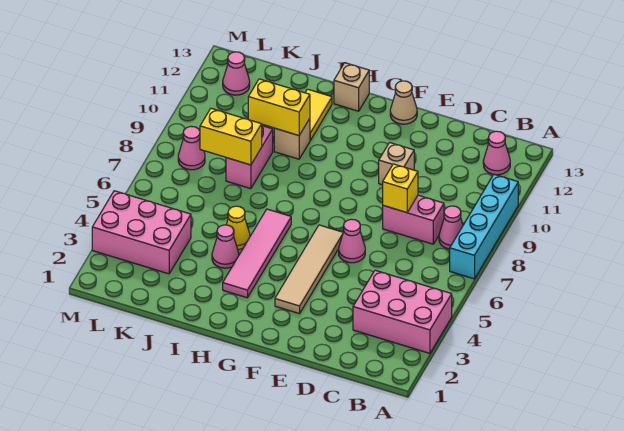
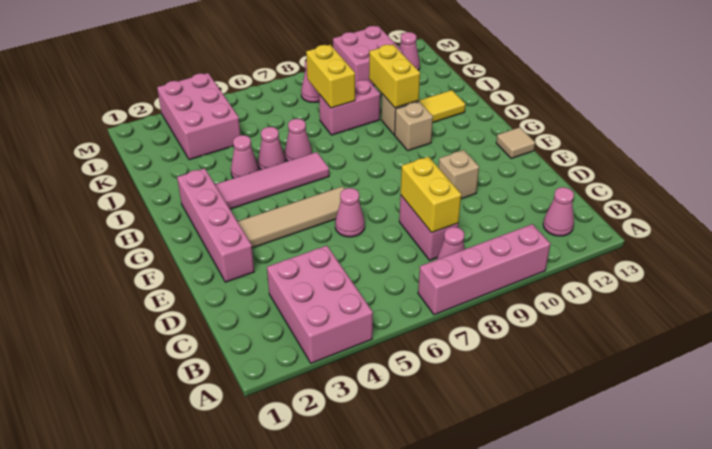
cyan 1x4 brick [450,174,518,279] -> pink 1x4 brick [418,224,550,315]
yellow 1x1 brick [383,164,418,213] -> yellow 1x2 brick [401,157,461,233]
none -> pink 1x4 brick [177,168,254,282]
tan 1x1 cone [390,81,417,124] -> tan 1x1 tile [496,127,535,158]
tan 1x1 brick [334,63,369,111] -> tan 1x1 brick moved to [395,102,433,151]
yellow 1x1 cone [226,206,250,249] -> pink 1x1 cone [258,127,286,170]
none -> pink 1x1 cone [285,119,312,161]
none -> pink 2x2 brick [333,26,402,86]

